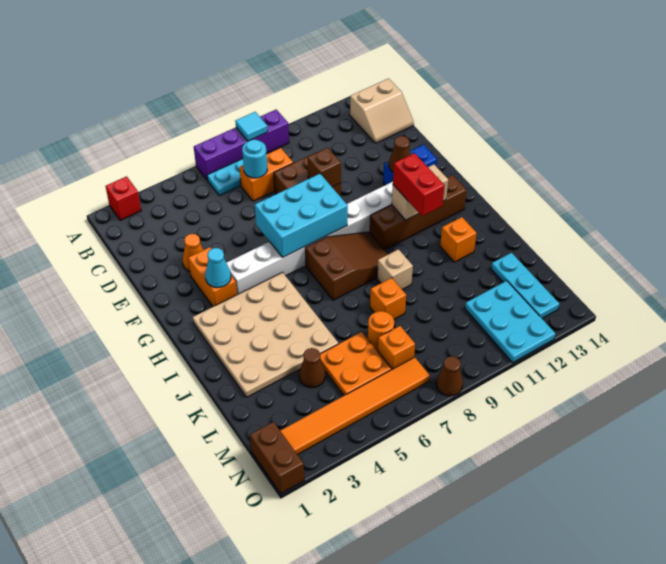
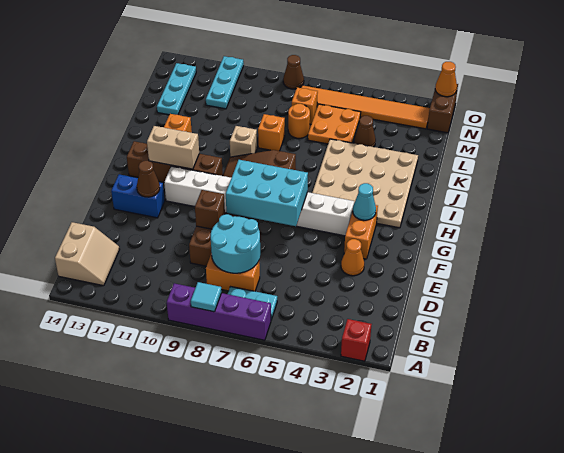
tan 2x2 slope [350,79,414,143] -> tan 2x2 slope turned to [55,222,120,286]
cyan 1x1 round brick [242,140,267,178] -> cyan 2x2 round brick [211,214,260,273]
red 1x2 brick [393,153,445,216] -> none
cyan 2x3 plate [465,281,555,362] -> cyan 1x3 plate [206,56,244,109]
none -> orange 1x1 cone [435,62,457,97]

